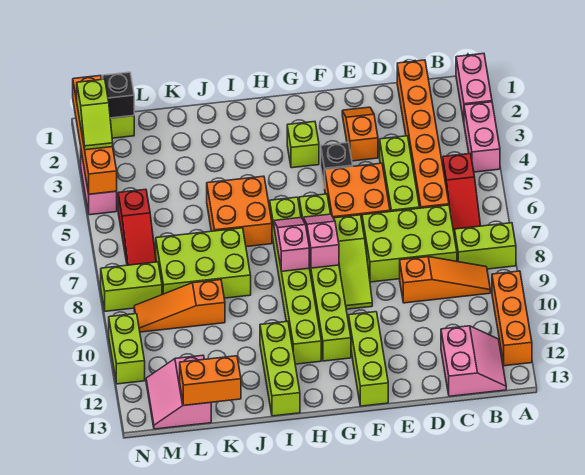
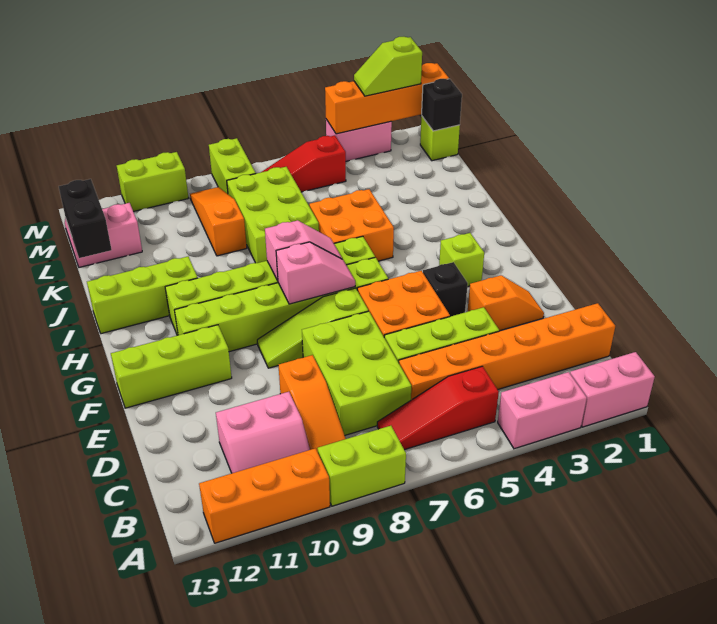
lime 1x2 brick [455,223,516,269] -> lime 1x2 brick turned to [317,426,406,506]
pink 2x2 slope [441,326,506,396] -> pink 2x2 slope moved to [216,392,310,473]
orange 1x2 brick [180,356,241,405] -> black 1x2 brick [59,179,112,258]

